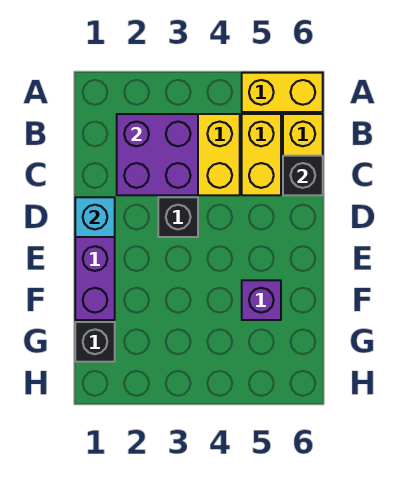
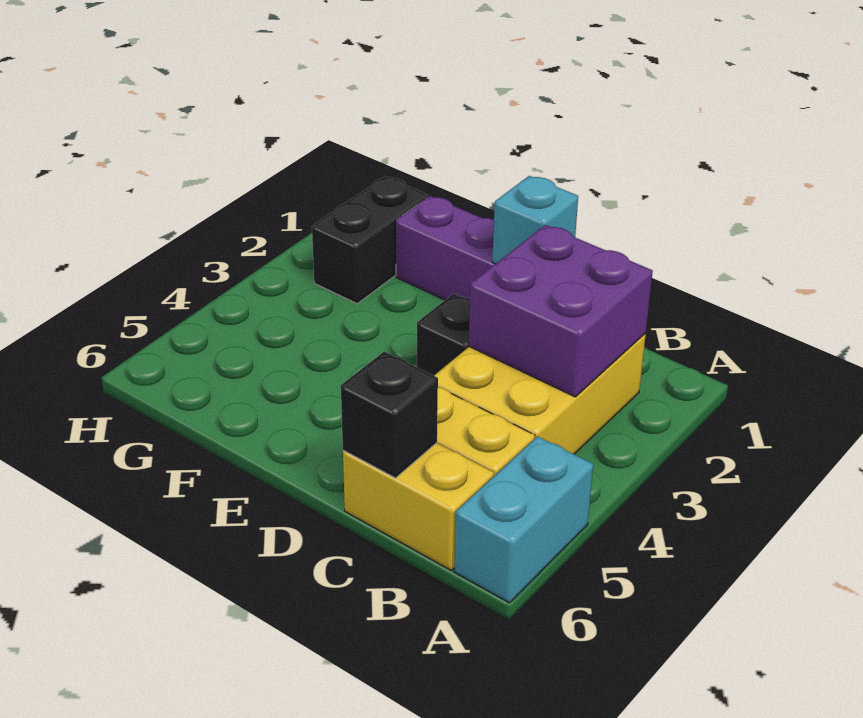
yellow 1x2 brick [242,73,323,112] -> cyan 1x2 brick [454,436,593,603]
purple 1x1 brick [242,280,281,320] -> none
black 1x1 brick [75,322,115,362] -> black 1x2 brick [312,176,428,304]

